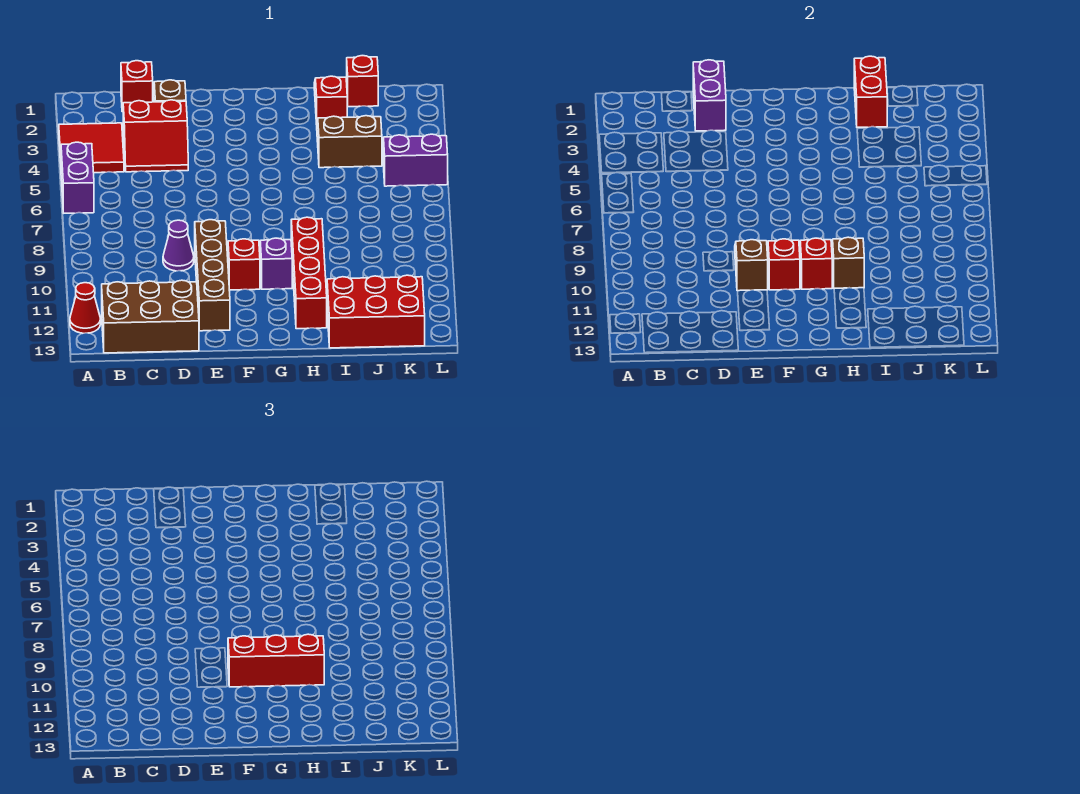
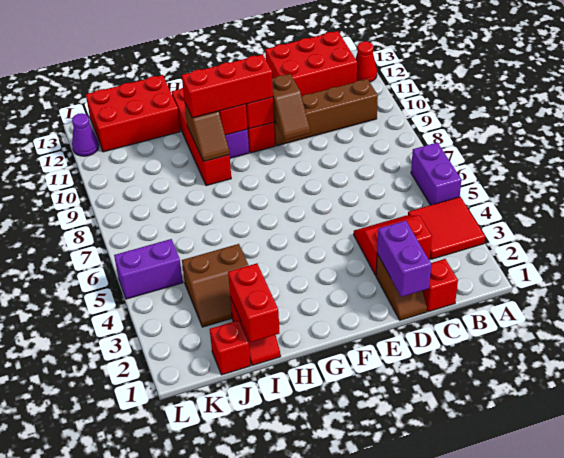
brown 2x3 brick [102,280,199,353] -> red 2x3 brick [265,31,357,96]
purple 1x1 cone [163,220,194,271] -> purple 1x1 cone moved to [72,113,99,156]
brown 1x4 brick [195,220,230,331] -> brown 1x4 brick turned to [274,79,378,146]

